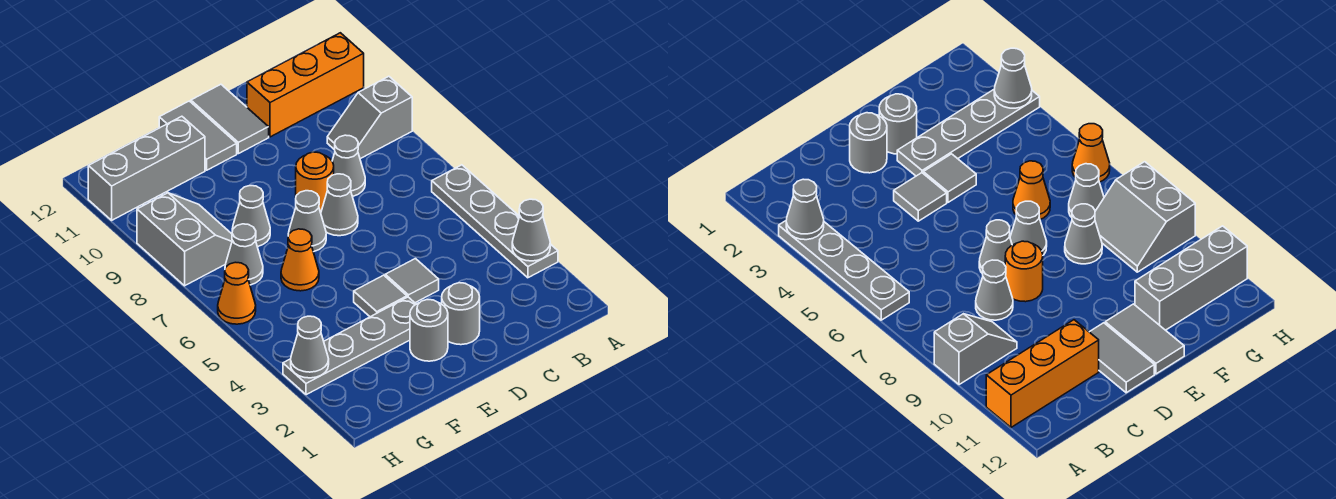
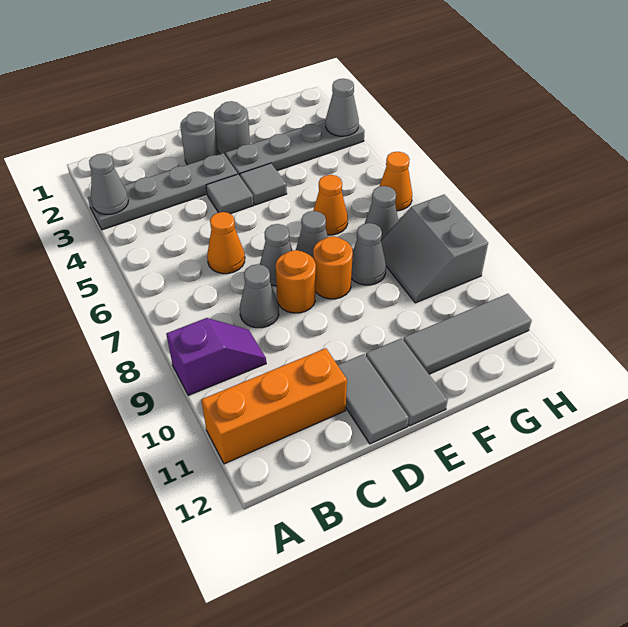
grey 1x4 plate [432,165,558,278] -> grey 1x4 plate turned to [88,153,237,230]
grey 1x2 slope [327,76,412,159] -> purple 1x2 slope [166,318,266,395]
none -> orange 1x1 cone [207,212,245,274]
none -> orange 1x1 round brick [313,236,353,299]
grey 1x3 brick [88,116,205,220] -> grey 1x3 tile [403,294,532,374]

